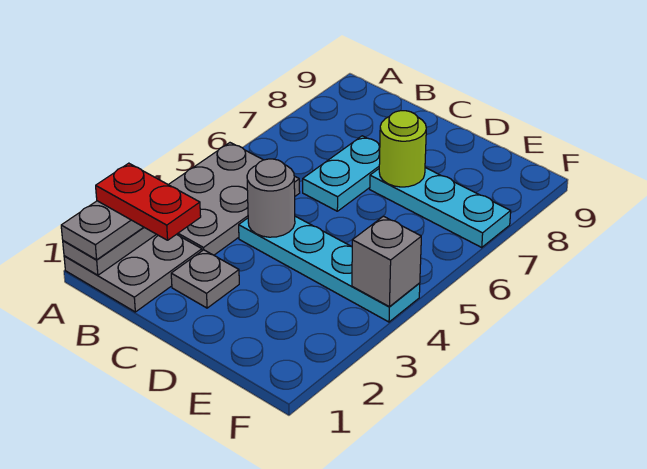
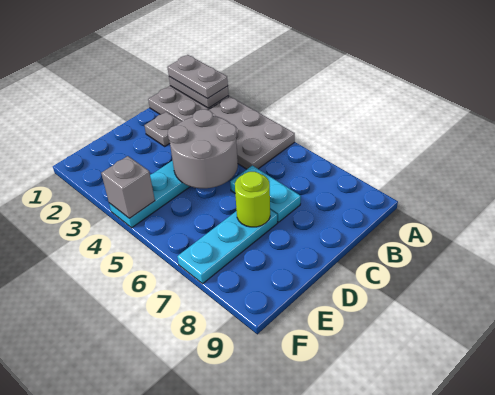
red 1x2 plate [96,163,201,240] -> none
grey 1x1 round brick [247,159,295,237] -> grey 2x2 round brick [168,109,238,188]

